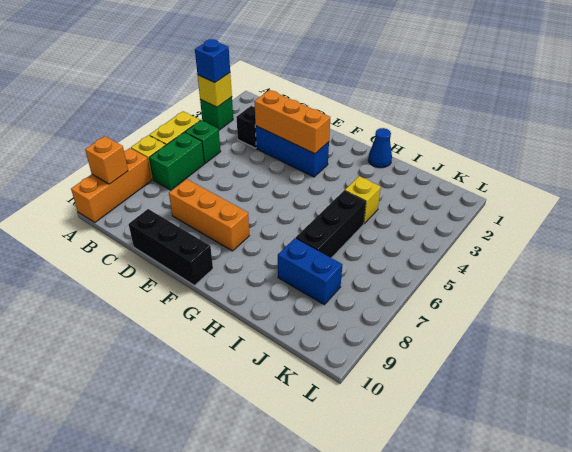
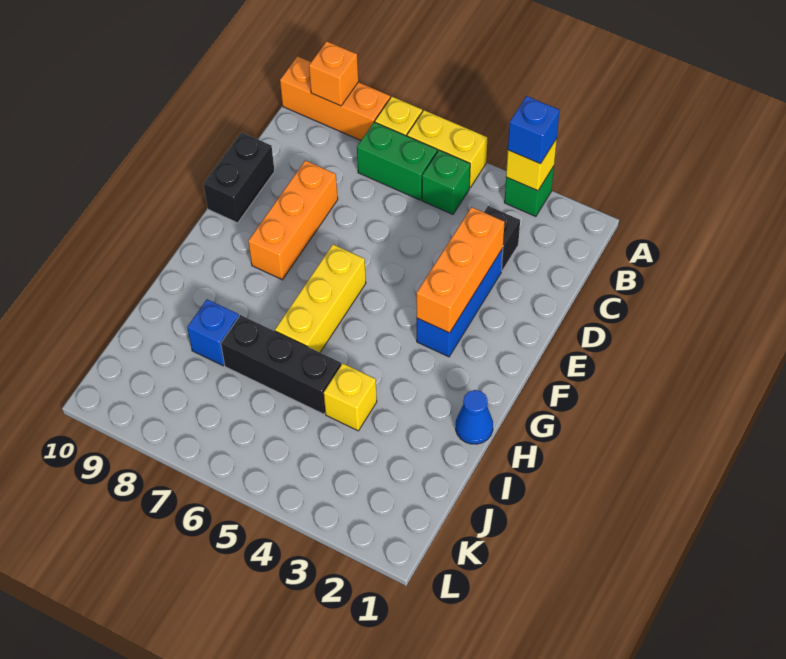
black 1x3 brick [128,209,213,285] -> black 1x2 brick [203,132,275,223]
none -> yellow 1x3 brick [275,245,366,352]
blue 1x2 brick [278,238,342,305] -> blue 1x1 brick [187,299,239,366]

